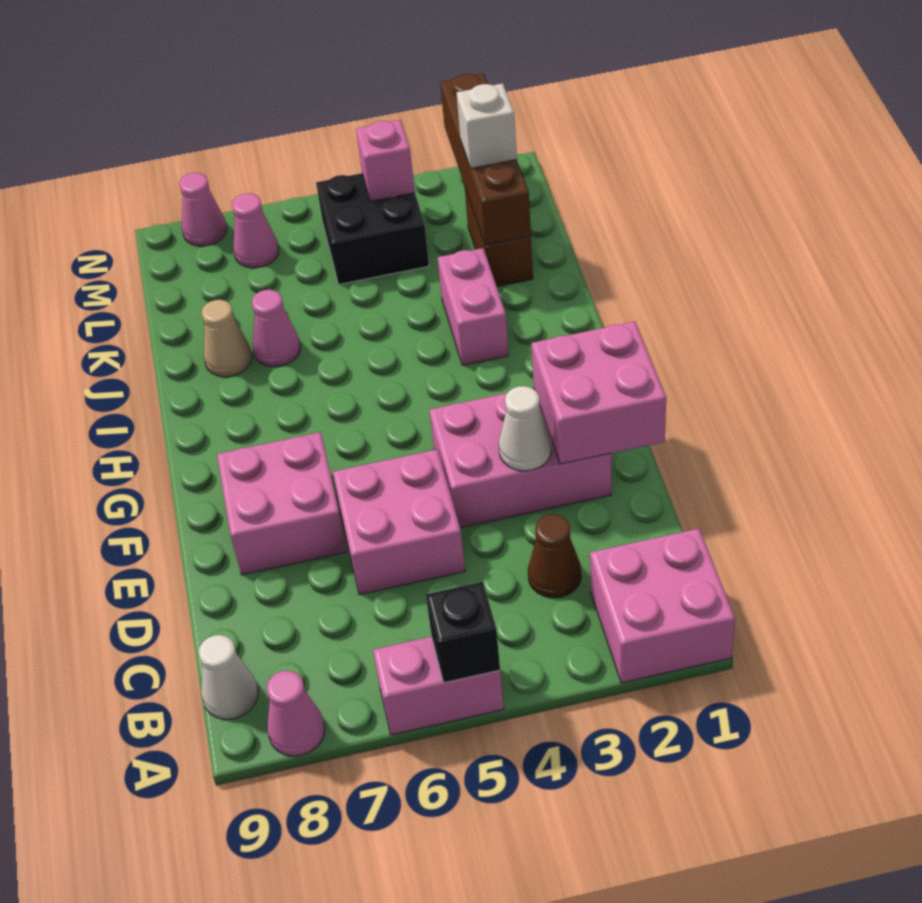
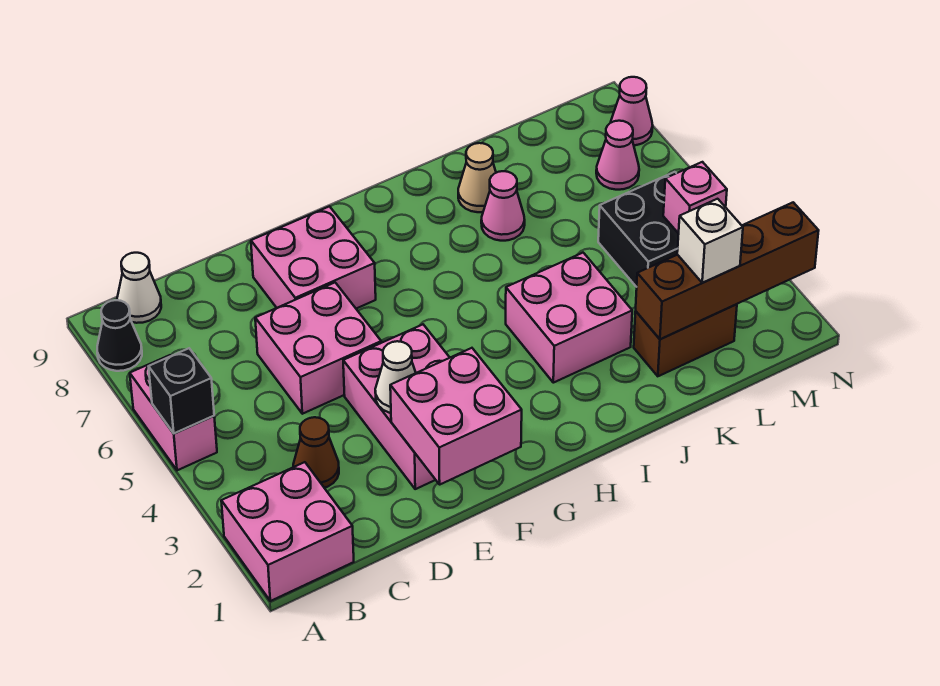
pink 1x1 cone [267,671,325,756] -> black 1x1 cone [97,300,142,371]
pink 1x2 brick [437,248,509,365] -> pink 2x2 brick [506,253,632,383]

